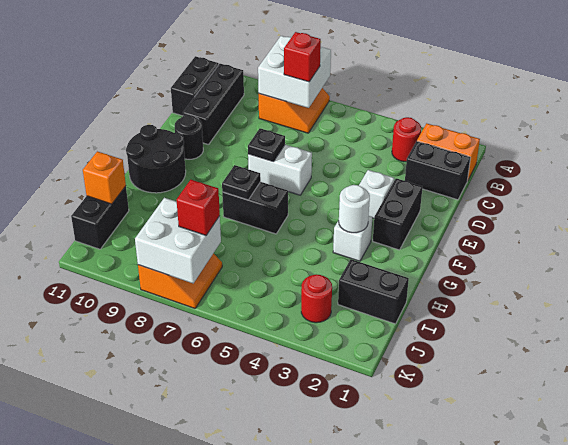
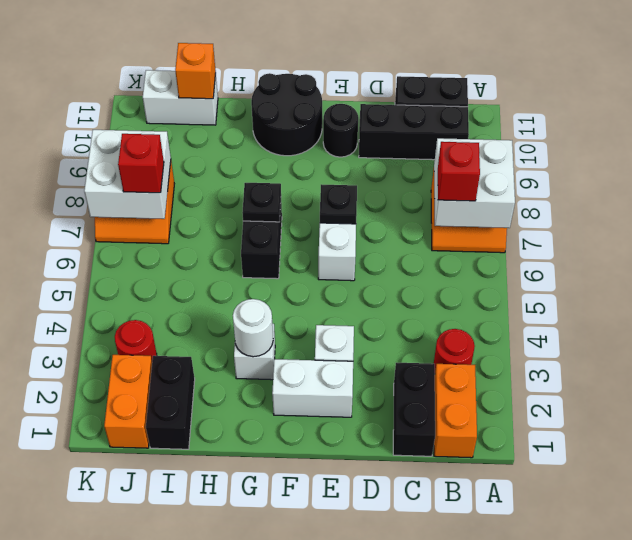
black 1x2 brick [373,178,423,250] -> white 1x2 brick [272,359,353,417]
black 1x2 brick [71,186,129,249] -> white 1x2 brick [143,70,218,125]
none -> orange 1x2 brick [104,355,152,448]

